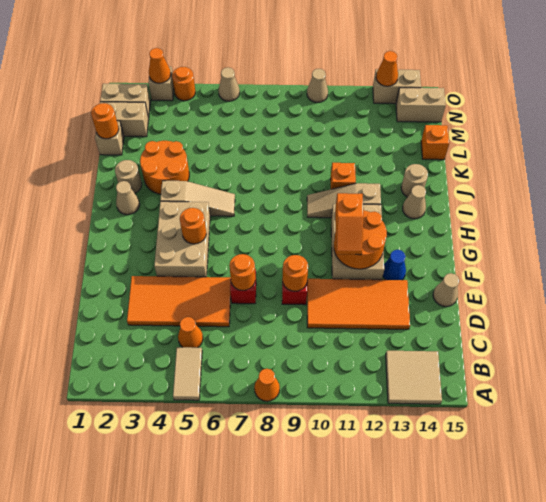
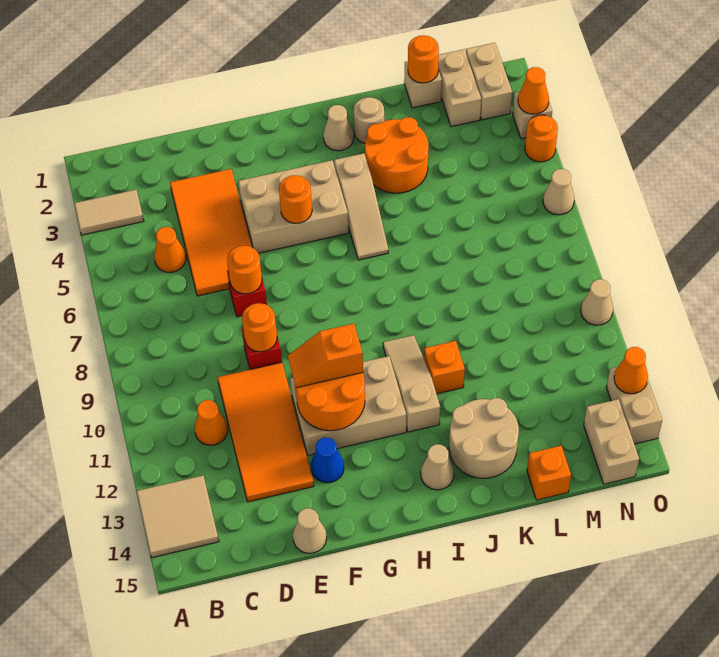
tan 1x2 tile [173,347,202,400] -> tan 1x2 tile moved to [74,190,144,235]
orange 1x1 cone [254,369,280,401] -> orange 1x1 cone moved to [195,400,228,445]
tan 1x1 round brick [401,164,428,197] -> tan 2x2 round brick [449,398,519,478]

